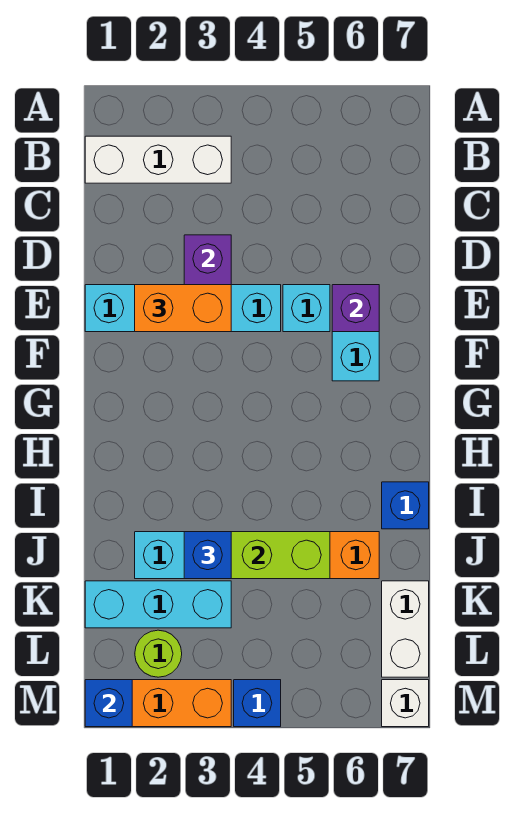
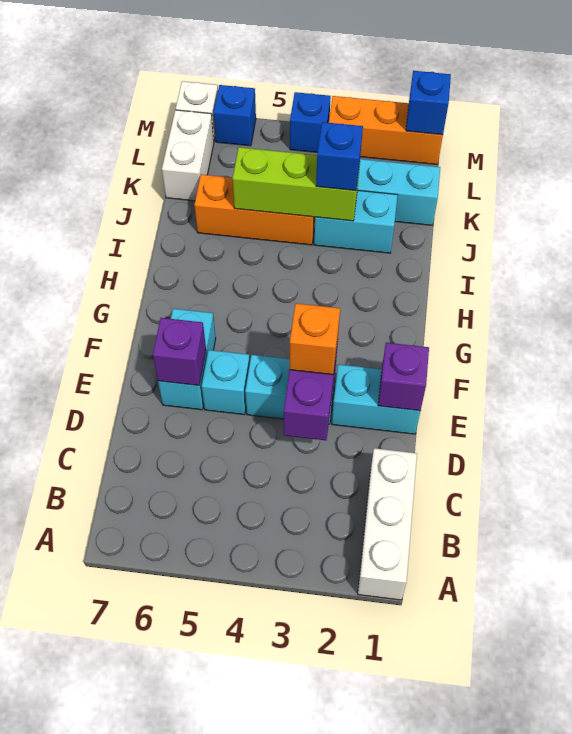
white 1x3 brick [85,136,231,183] -> white 1x3 brick turned to [358,448,417,600]
none -> purple 1x1 brick [378,343,429,411]
orange 1x2 brick [135,285,231,332] -> orange 1x1 brick [290,303,340,375]
blue 1x1 brick [382,482,429,529] -> blue 1x1 brick moved to [214,85,256,146]
lime 1x1 round brick [135,630,182,677] -> none

